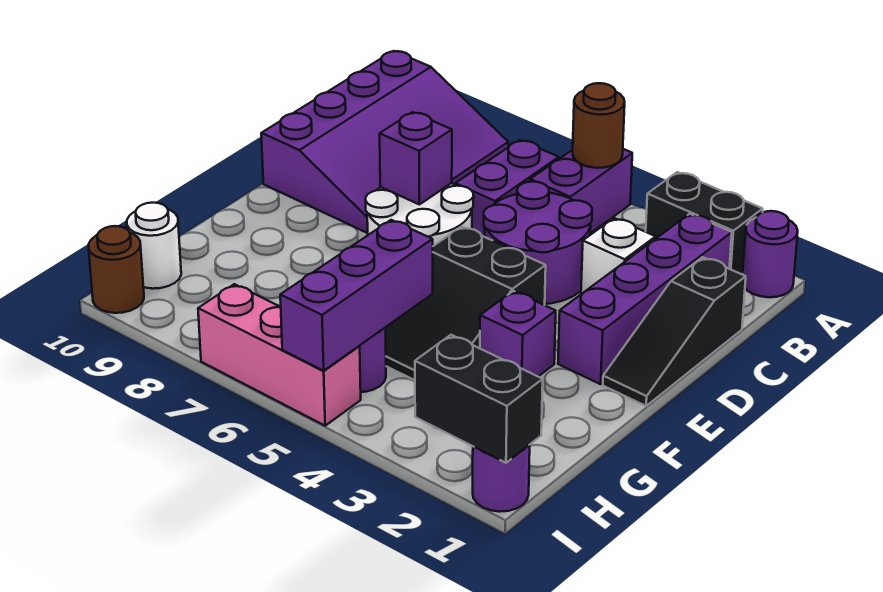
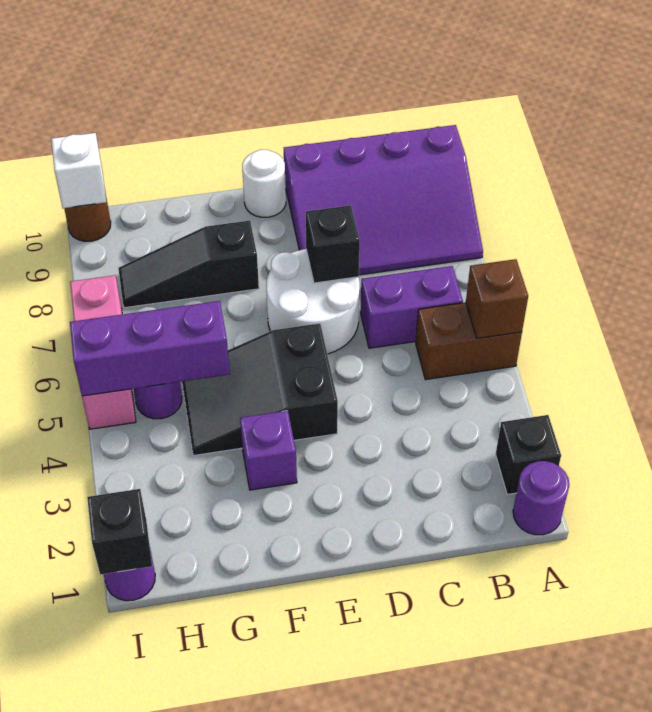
black 1x2 brick [646,172,763,274] -> black 1x1 brick [496,415,561,495]
purple 1x2 brick [530,149,632,233] -> brown 1x2 brick [416,303,522,380]
brown 1x1 round brick [573,83,625,168] -> brown 1x1 brick [466,259,528,338]
purple 1x4 brick [558,214,732,384] -> none
black 1x3 slope [603,257,746,406] -> black 1x3 slope moved to [118,221,259,308]
white 1x1 brick [581,218,656,294] -> white 1x1 brick moved to [51,133,106,208]
purple 2x2 round brick [484,182,592,304] -> none
purple 1x1 brick [380,112,452,204] -> black 1x1 brick [306,205,360,283]
white 1x1 round brick [127,203,181,289] -> white 1x1 round brick moved to [242,150,286,217]
black 1x2 brick [415,335,543,463] -> black 1x1 brick [87,489,152,575]

